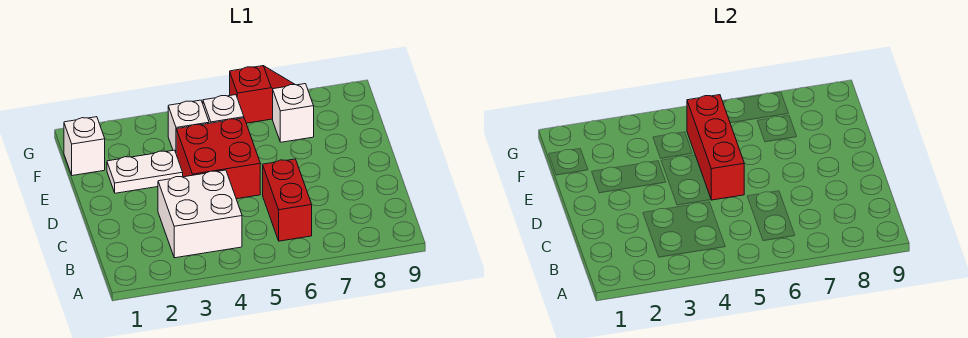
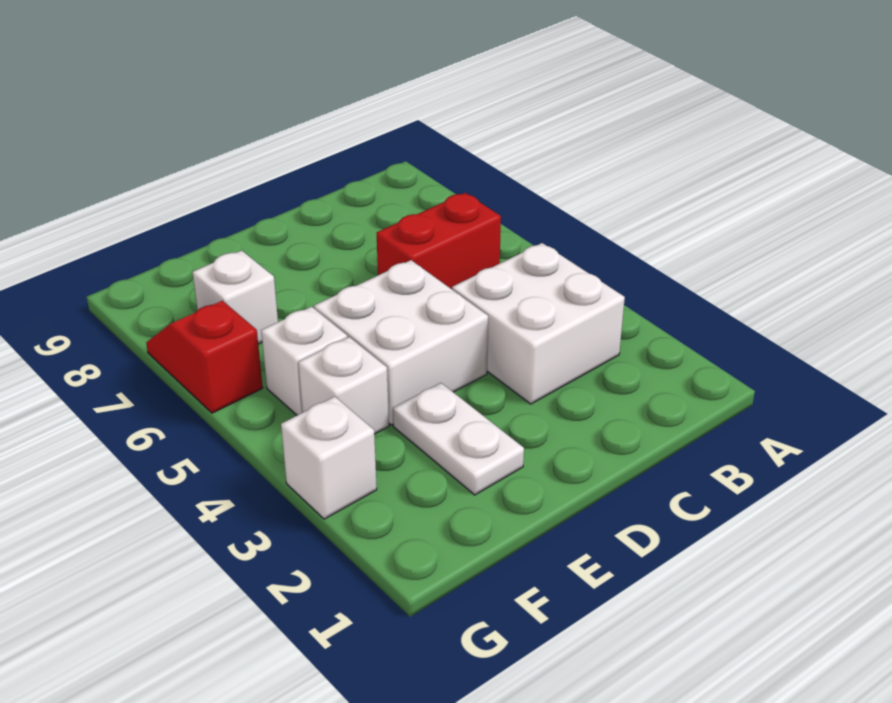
red 2x2 brick [176,118,260,199] -> white 2x2 brick [314,260,488,425]
red 1x3 brick [687,95,744,200] -> none
white 1x1 brick [64,117,105,176] -> white 1x1 brick moved to [281,396,377,519]

